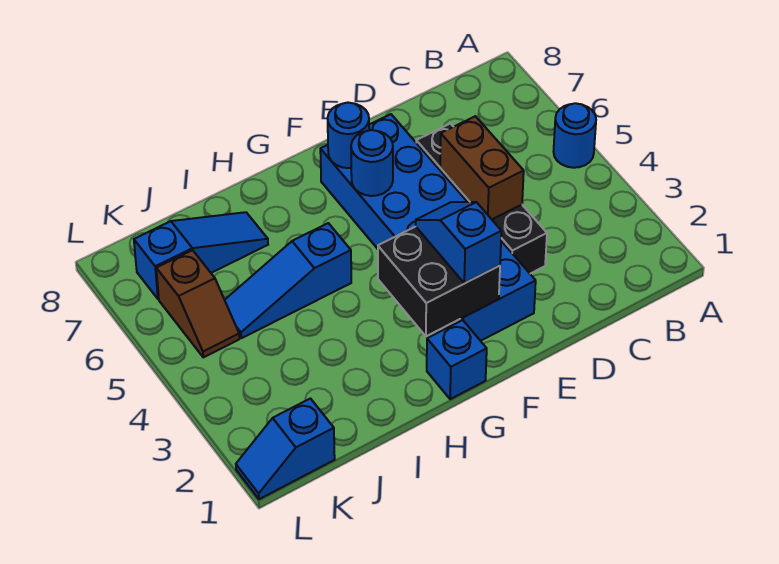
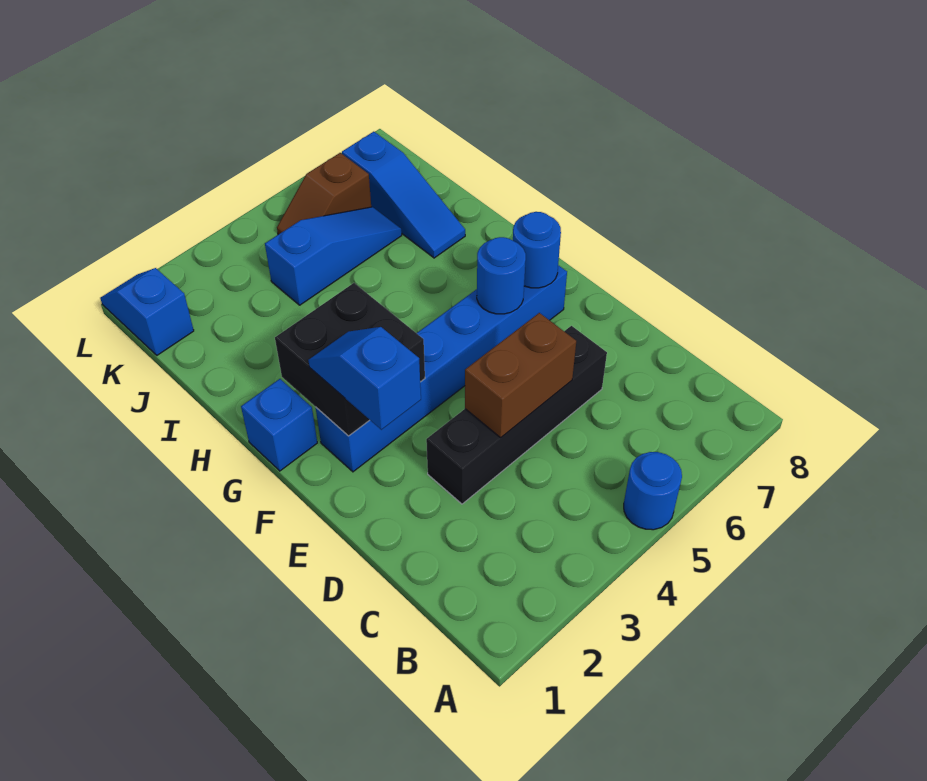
blue 2x6 brick [320,114,536,341] -> blue 1x6 brick [316,265,567,472]
blue 1x2 slope [416,202,501,283] -> blue 1x2 slope turned to [308,327,421,430]
blue 1x3 slope [225,223,351,338] -> blue 1x3 slope turned to [265,207,402,305]

